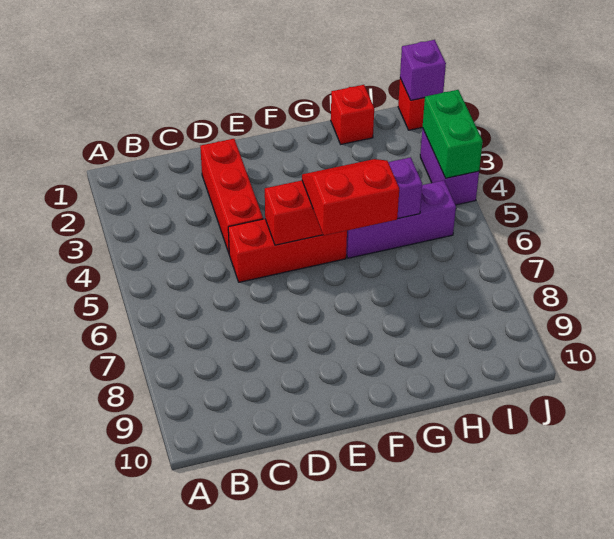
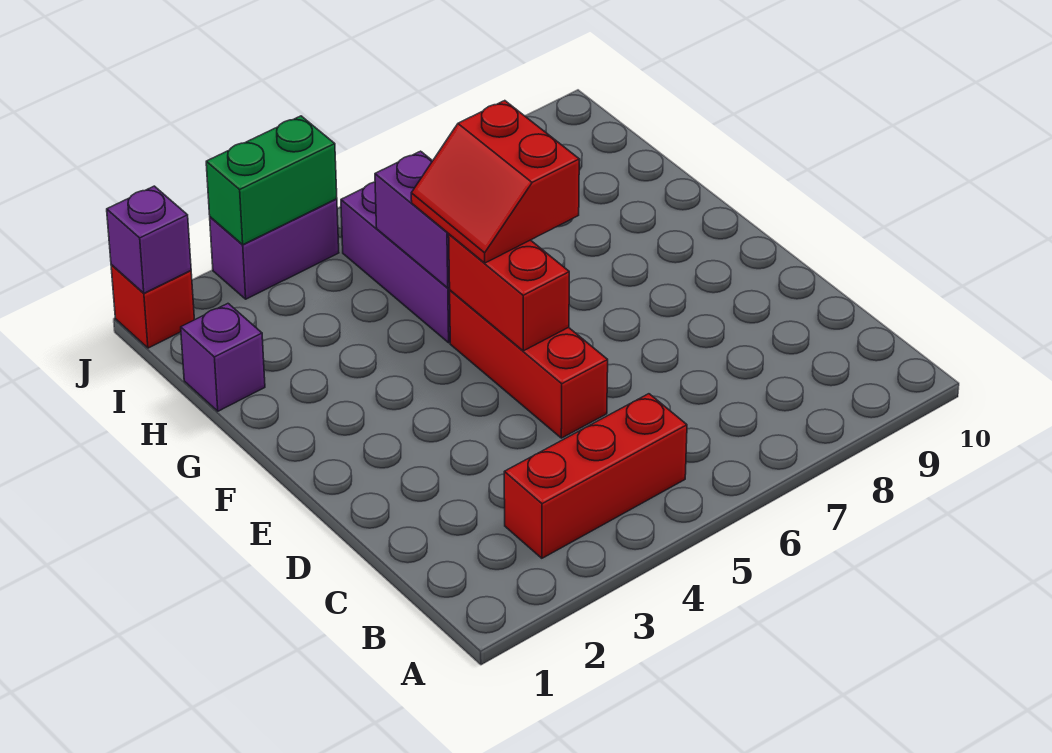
red 1x3 brick [200,139,263,253] -> red 1x3 brick moved to [504,394,687,558]
red 1x1 brick [331,85,374,144] -> purple 1x1 brick [181,304,265,411]

